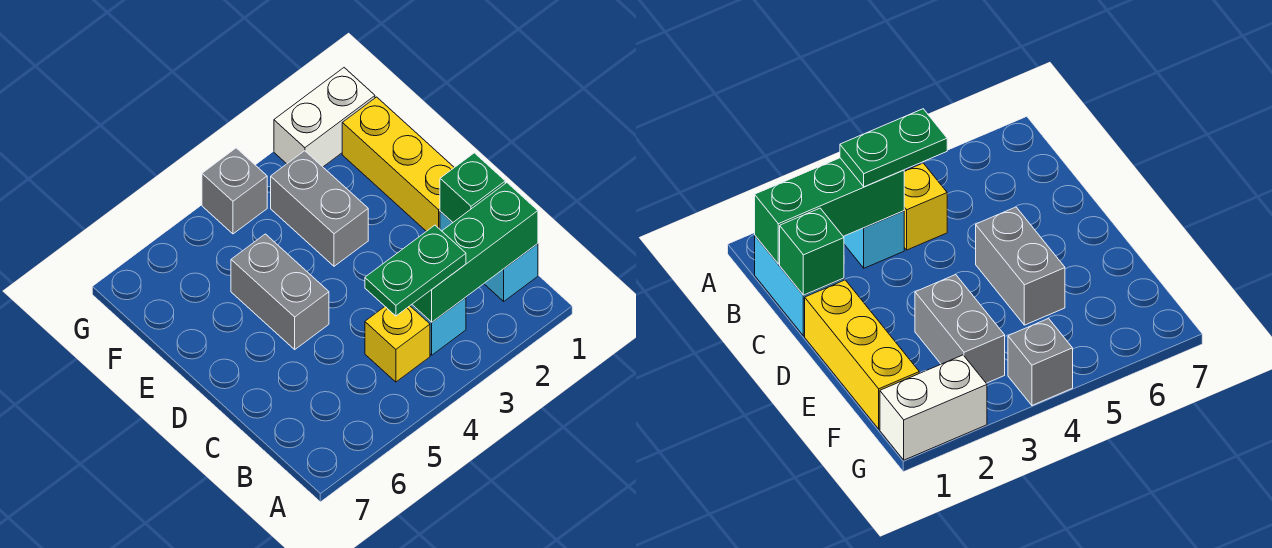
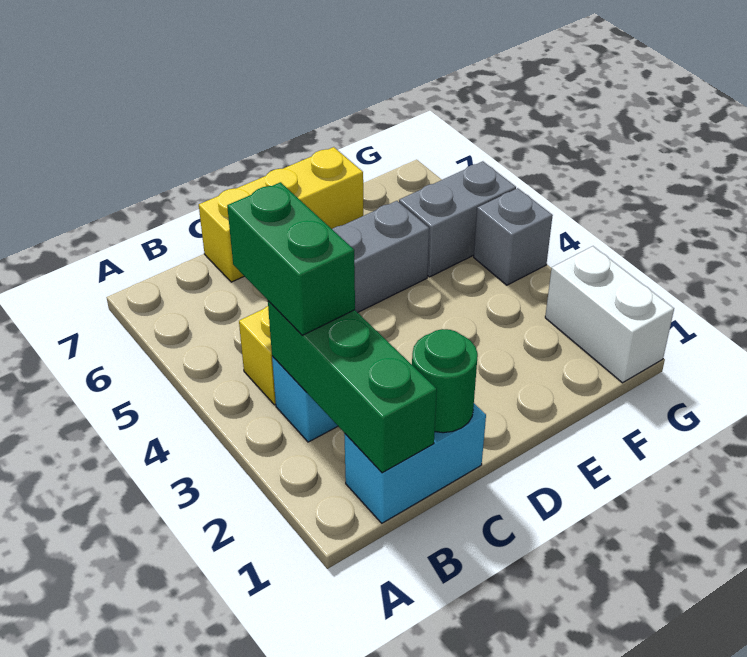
green 1x2 plate [365,225,466,316] -> green 1x2 brick [227,182,355,335]
green 1x1 brick [440,153,505,223] -> green 1x1 round brick [412,329,478,433]
yellow 1x3 brick [342,97,454,231] -> yellow 1x3 brick moved to [199,147,363,282]
grey 1x2 brick [271,151,368,266] -> grey 1x2 brick moved to [399,161,516,277]

